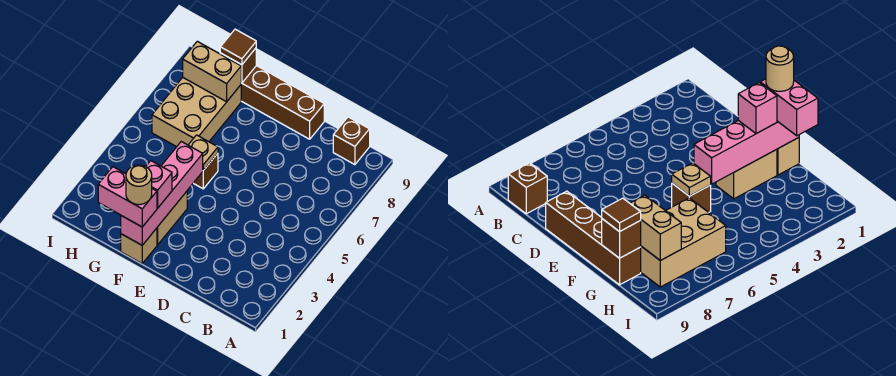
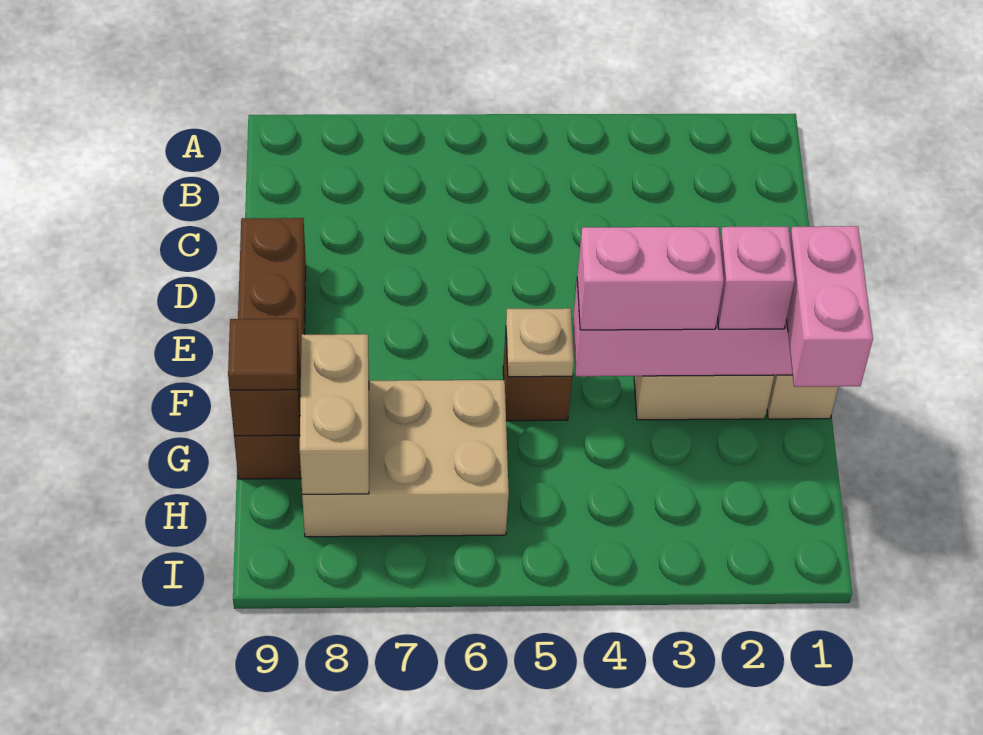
brown 1x1 brick [333,117,370,165] -> none
tan 1x1 round brick [126,165,152,205] -> none
none -> pink 1x2 brick [577,227,724,330]

